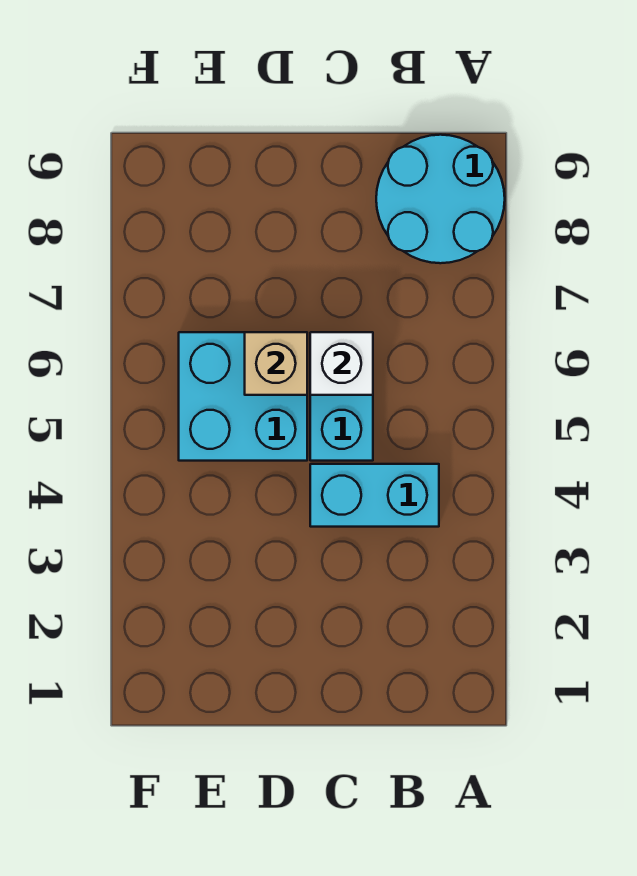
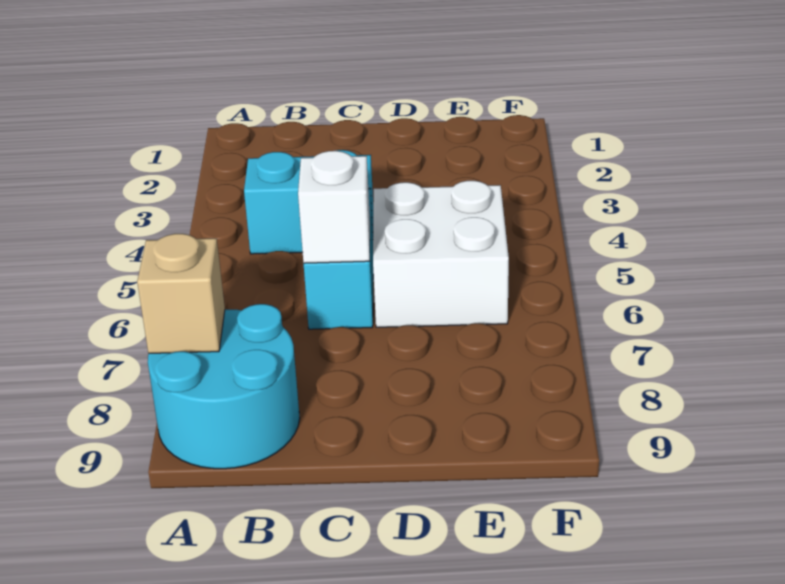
cyan 2x2 brick [179,332,307,461] -> white 2x2 brick [373,181,509,327]
tan 1x1 brick [245,332,307,395] -> tan 1x1 brick moved to [137,234,225,353]

